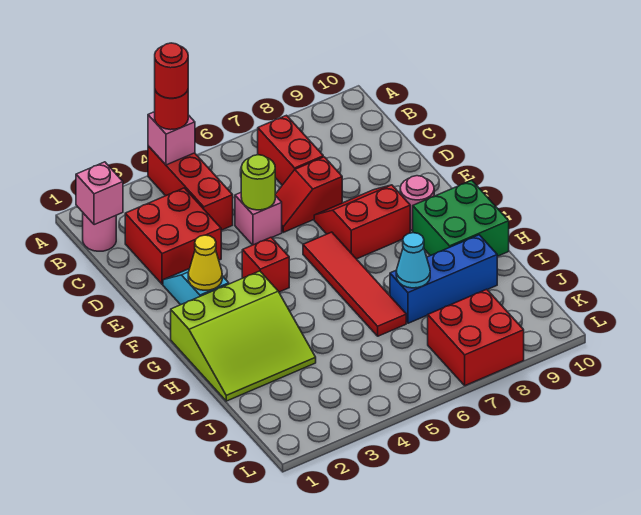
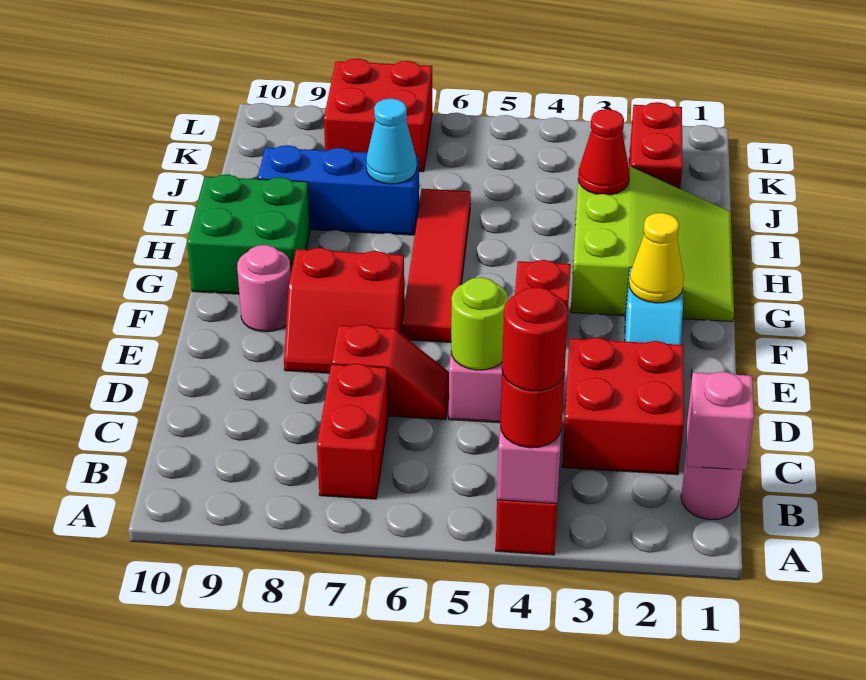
lime 3x3 slope [171,271,316,401] -> lime 3x3 slope turned to [571,163,734,322]
none -> red 1x1 cone [578,109,630,195]
none -> red 1x2 brick [629,102,682,188]

